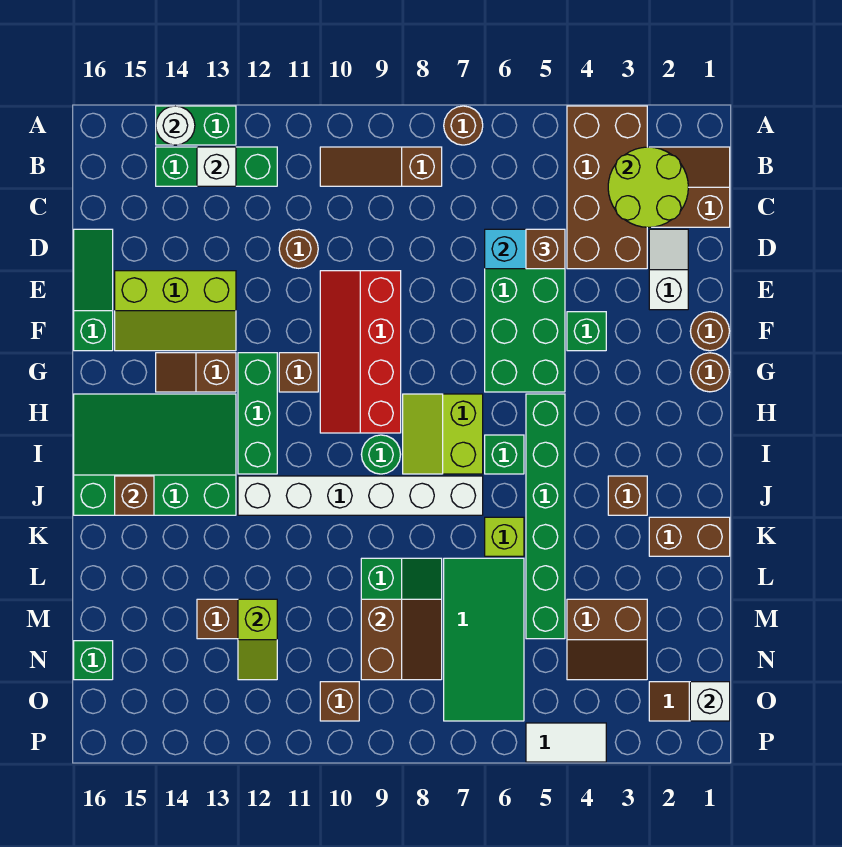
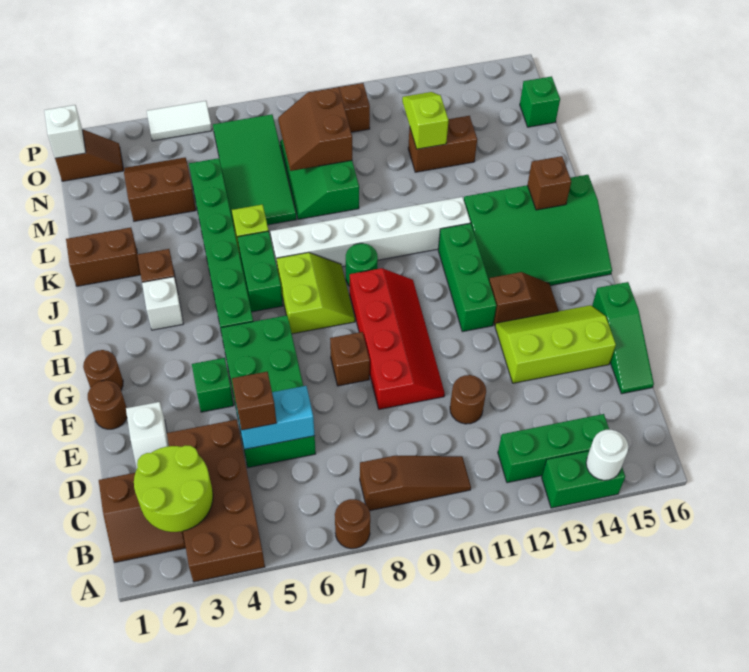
white 1x1 brick [197,147,236,186] -> white 1x1 brick moved to [142,277,183,330]
brown 1x1 brick [279,353,318,392] -> brown 1x1 brick moved to [330,332,370,386]
green 1x1 brick [485,435,524,474] -> green 1x2 brick [237,231,283,312]

